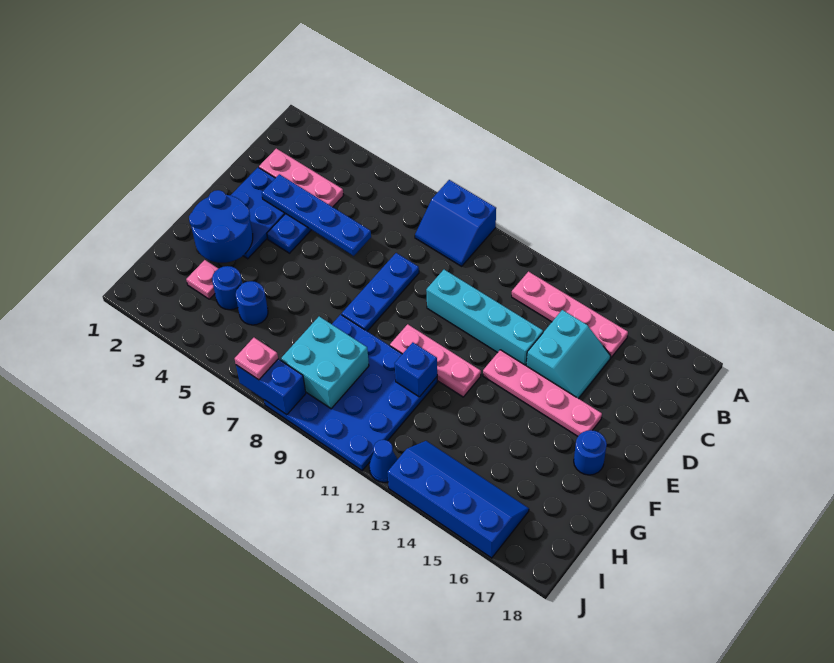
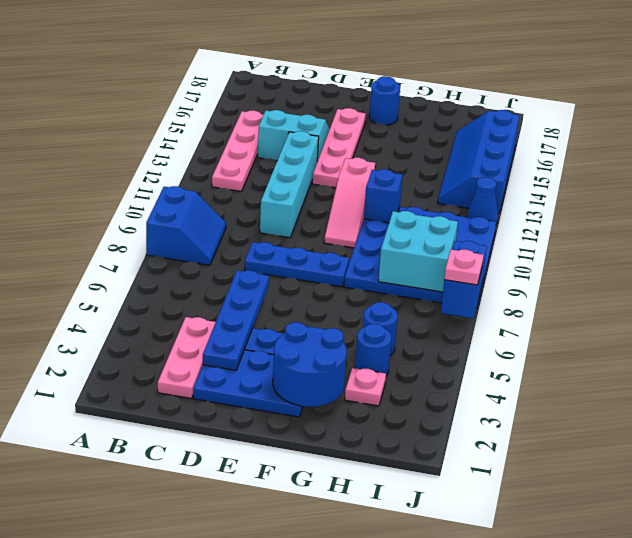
pink 1x3 plate [390,324,481,397] -> pink 1x3 slope [324,158,375,248]

